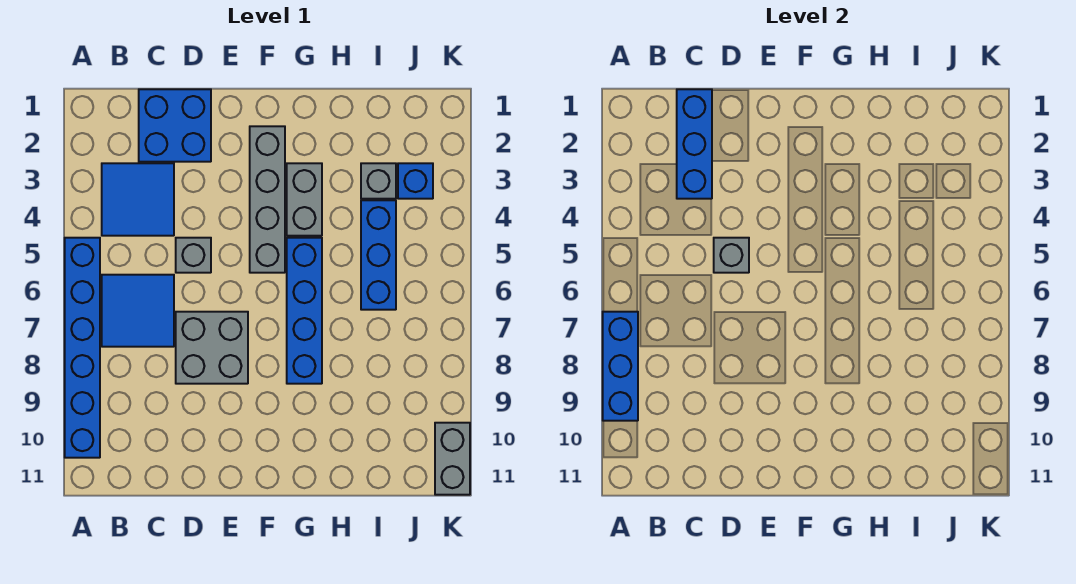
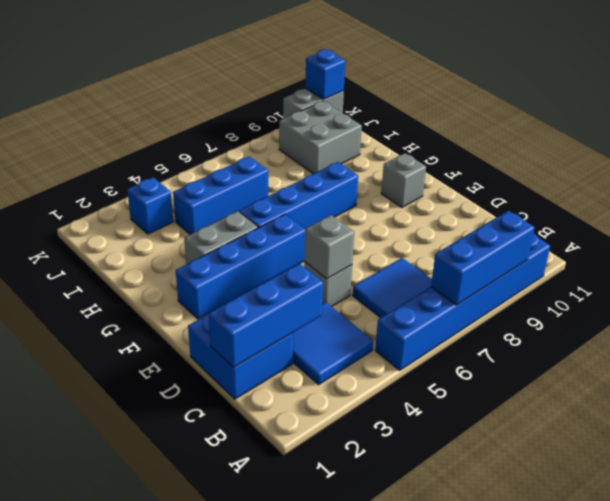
grey 2x2 brick [176,312,248,384] -> grey 2x2 brick moved to [279,101,362,174]
grey 1x4 brick [250,126,285,273] -> blue 1x4 brick [176,214,305,319]
grey 1x1 brick [361,163,396,199] -> grey 1x1 brick moved to [381,153,426,208]
none -> blue 1x1 brick [305,49,345,99]

